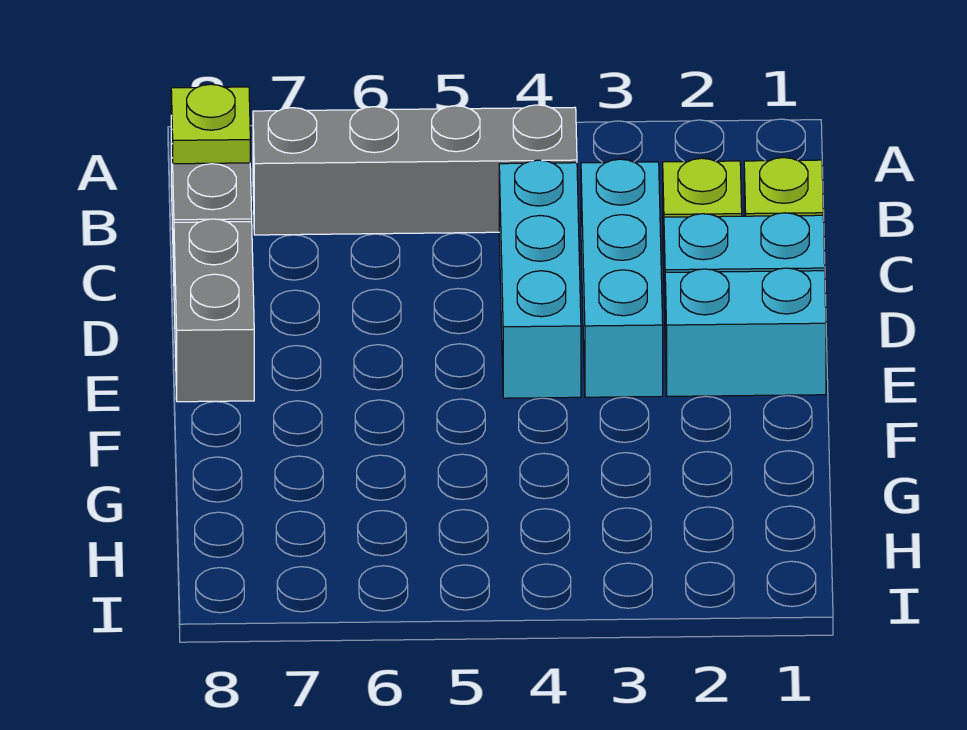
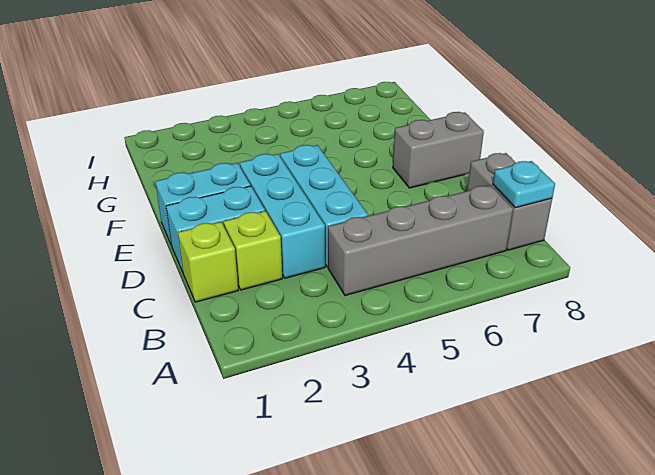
lime 1x1 plate [171,84,250,164] -> cyan 1x1 plate [493,161,555,208]
grey 1x2 brick [174,219,254,402] -> grey 1x2 brick turned to [393,112,484,188]

